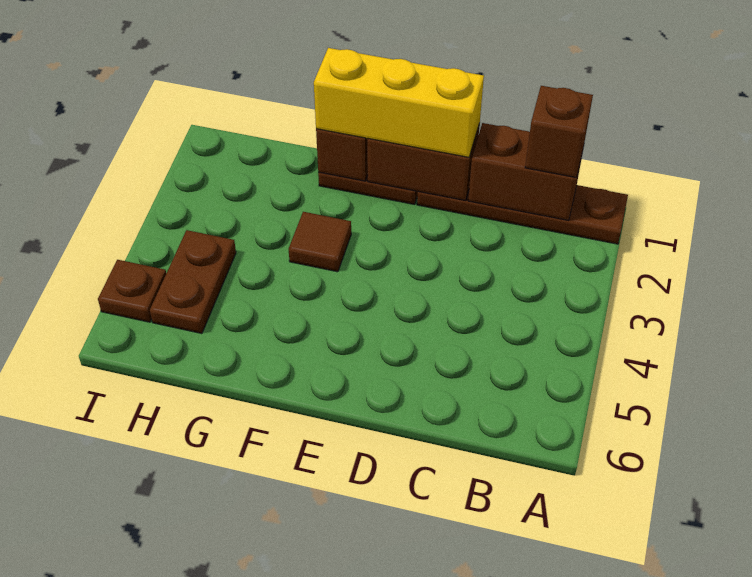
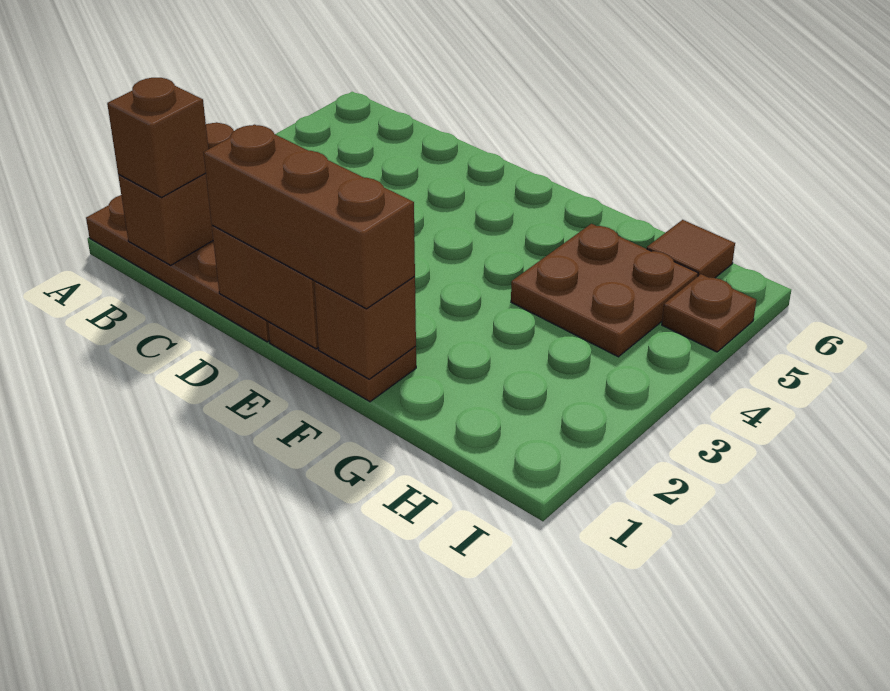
brown 1x2 brick [468,123,583,220] -> brown 1x2 brick turned to [118,122,234,265]
yellow 1x3 brick [314,48,484,157] -> brown 1x3 brick [203,125,415,309]
brown 1x1 tile [289,212,351,272] -> brown 1x1 tile moved to [647,220,735,278]
brown 1x2 plate [150,230,236,333] -> brown 2x2 plate [511,224,698,357]

